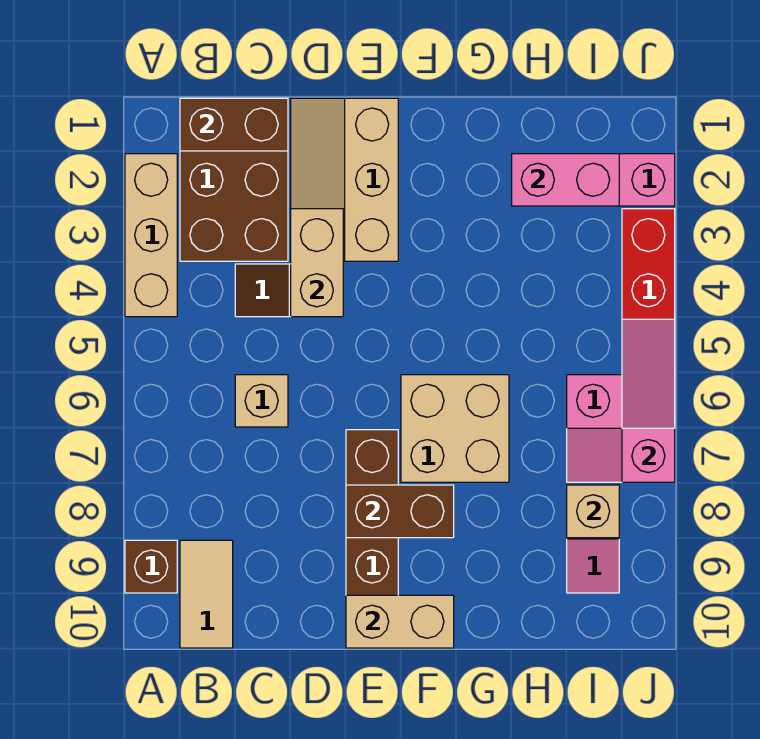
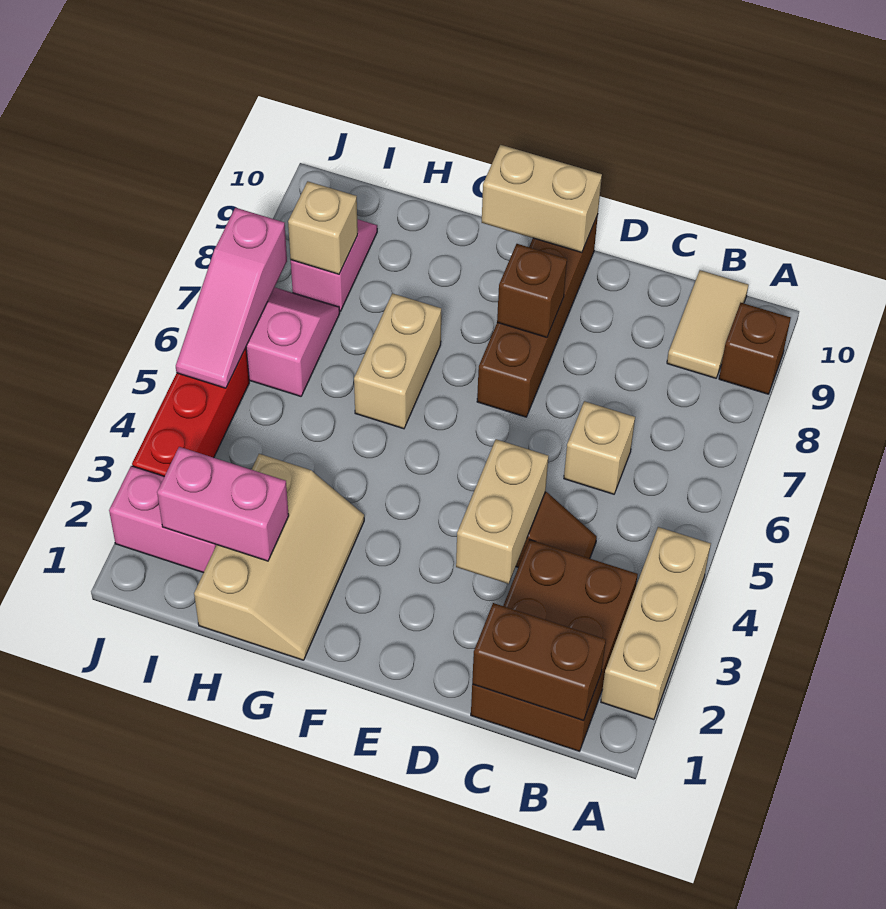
tan 2x3 slope [291,98,398,261] -> tan 2x3 slope moved to [194,454,364,660]
brown 1x2 brick [346,485,454,538] -> brown 1x1 brick [497,244,567,337]
tan 2x2 brick [401,375,509,482] -> tan 1x2 brick [354,293,441,429]

